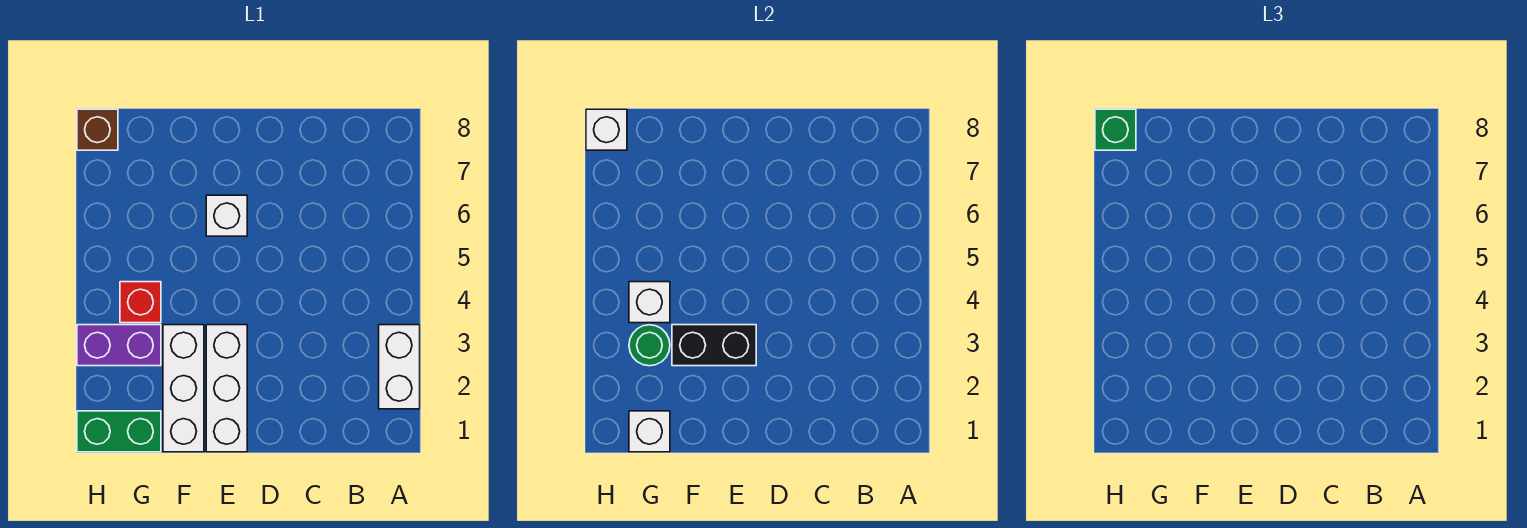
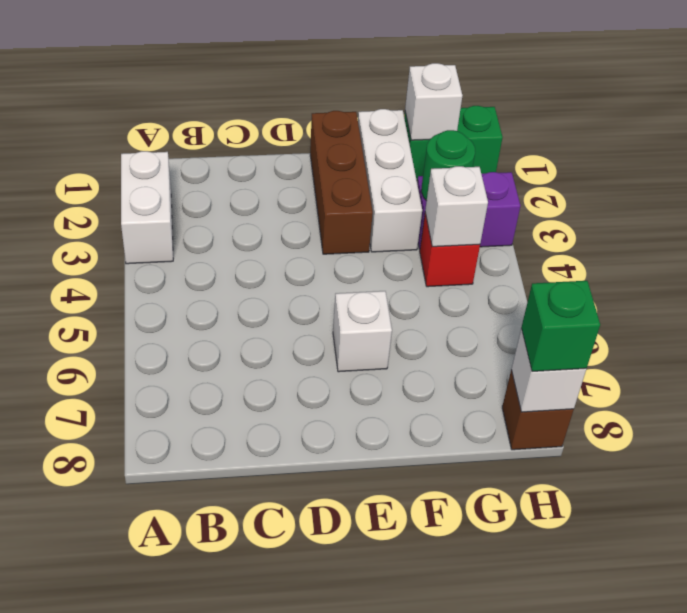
white 1x3 brick [206,325,247,452] -> brown 1x3 brick [310,111,373,254]
black 1x2 brick [672,325,756,366] -> none

